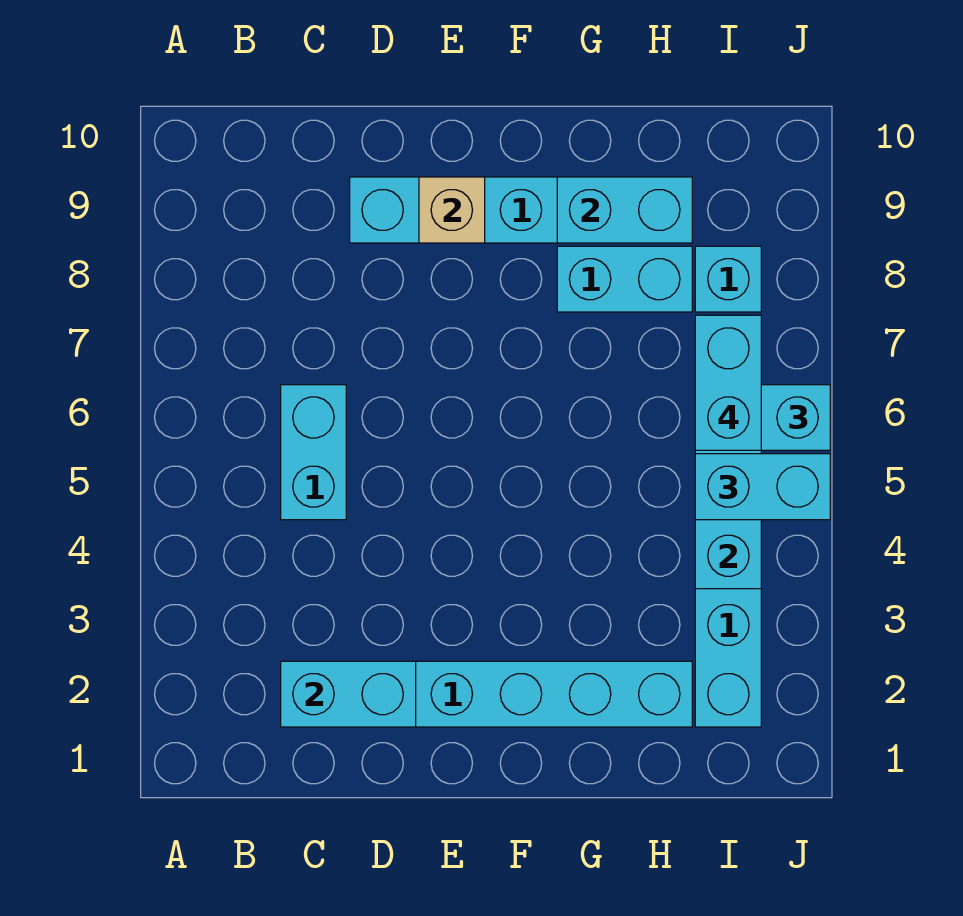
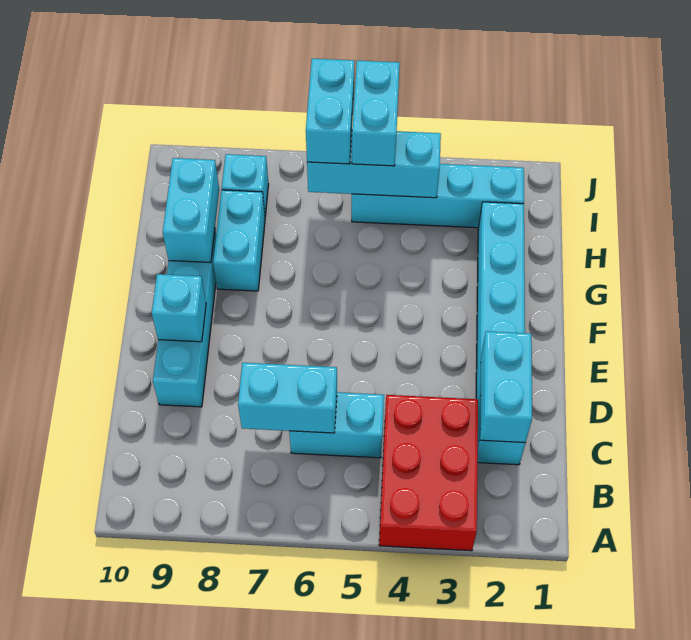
none -> red 2x3 brick [379,395,478,551]
tan 1x1 brick [419,177,485,243] -> cyan 1x1 brick [152,274,206,342]
cyan 1x2 brick [695,315,761,450] -> cyan 1x2 brick moved to [238,363,337,433]

